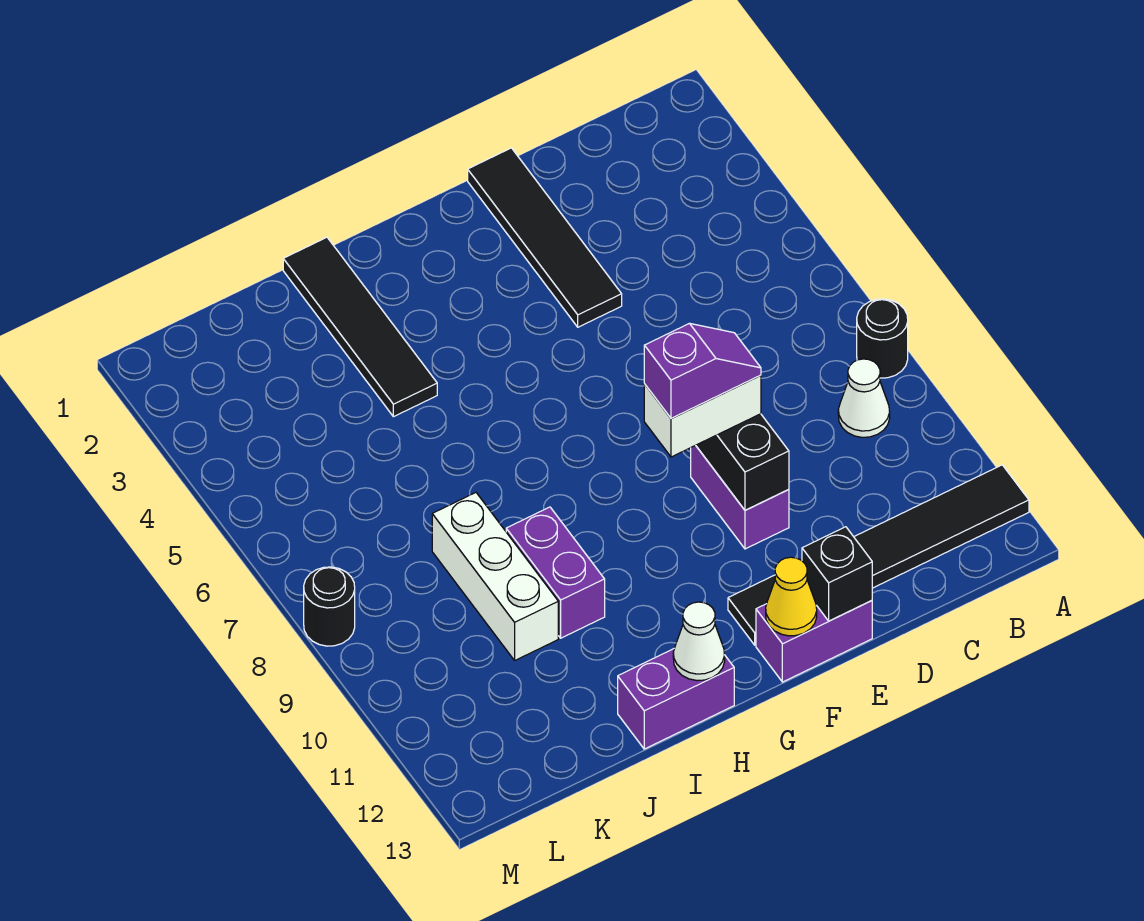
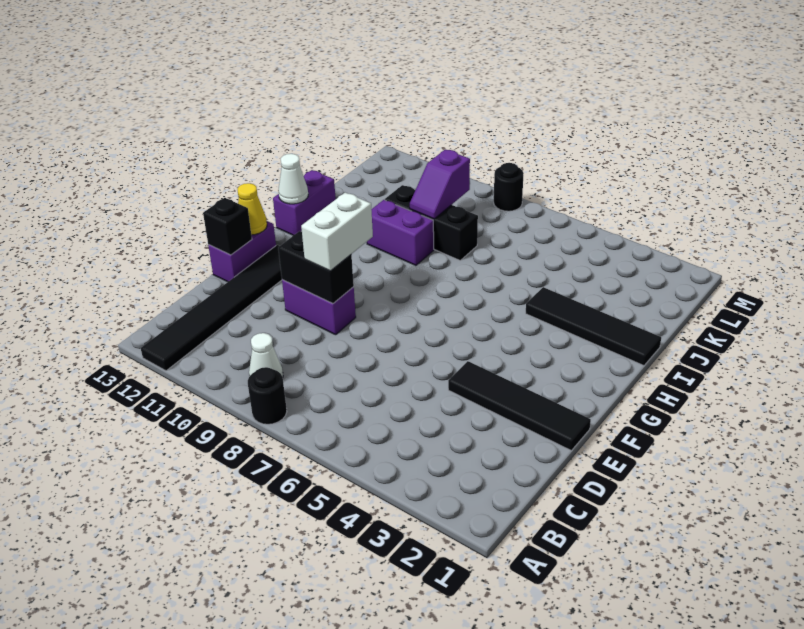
purple 1x2 slope [644,323,761,419] -> purple 1x2 slope moved to [410,149,470,219]
white 1x3 brick [432,493,558,660] -> black 1x3 brick [385,185,478,260]

